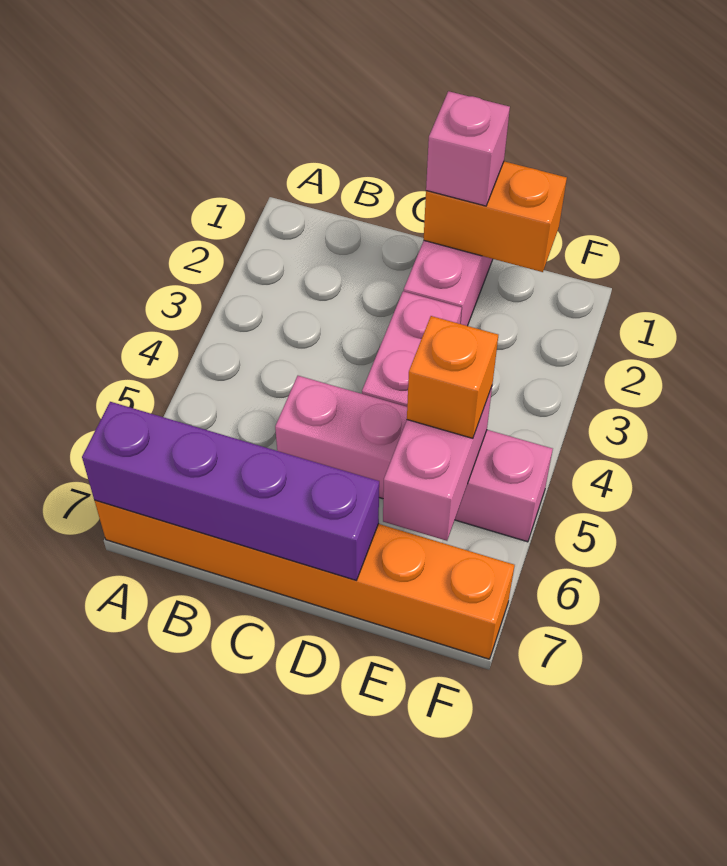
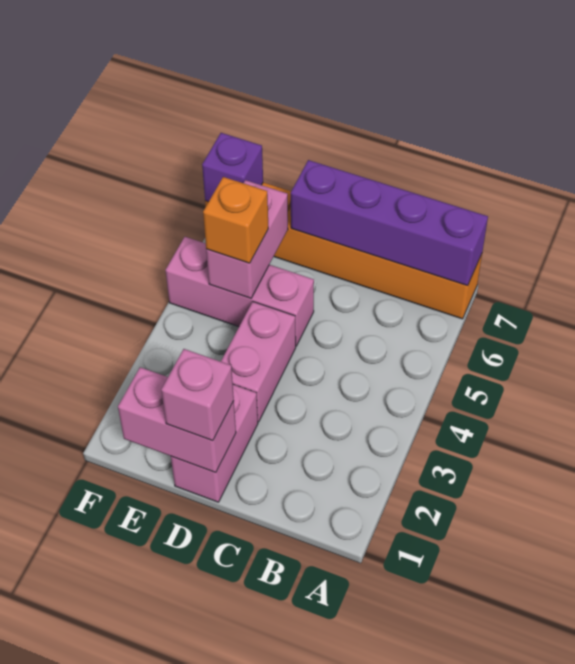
pink 1x4 brick [275,376,553,542] -> pink 1x3 brick [165,237,314,346]
orange 1x2 brick [424,161,567,272] -> pink 1x2 brick [118,367,236,472]
none -> purple 1x1 brick [202,133,263,202]

